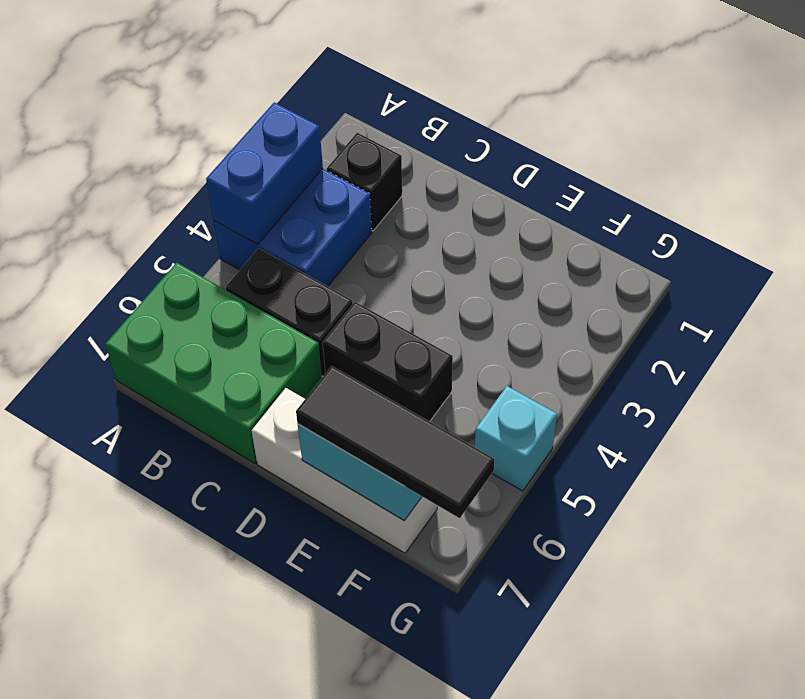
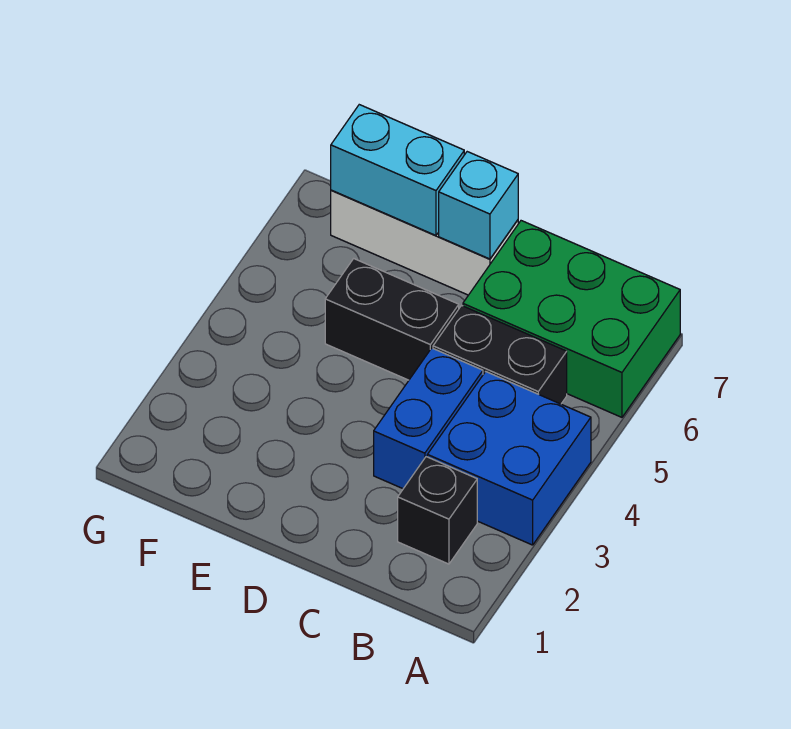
blue 1x2 brick [206,102,323,244] -> blue 1x2 brick moved to [374,348,483,489]
black 1x3 tile [296,366,495,518] -> none
cyan 1x1 brick [475,386,557,491] -> cyan 1x1 brick moved to [439,152,518,259]

